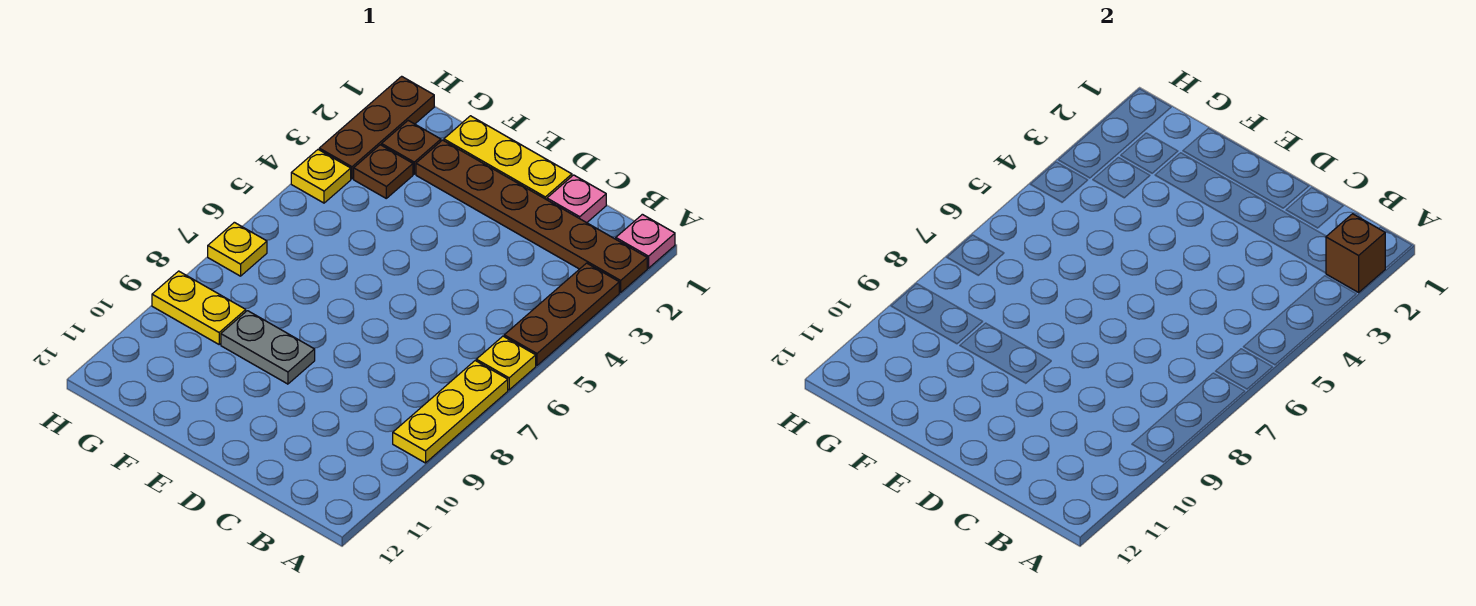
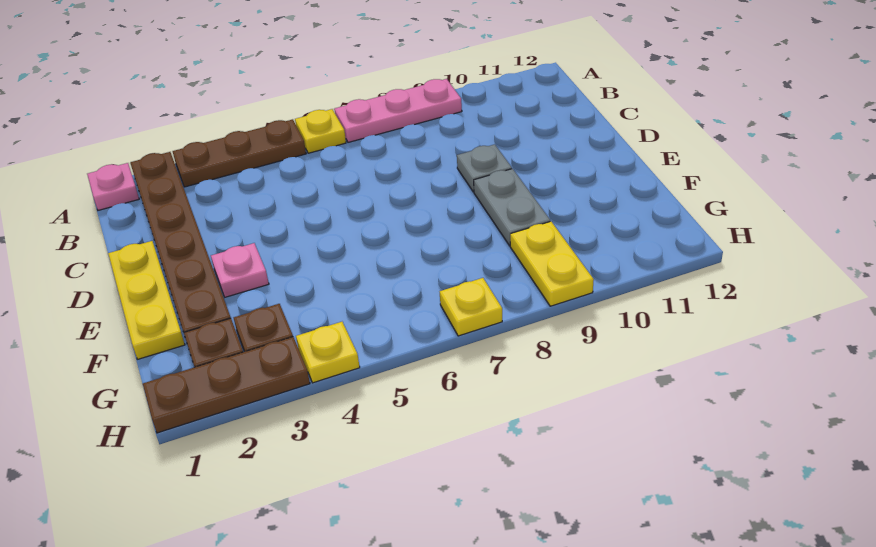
brown 1x1 brick [1326,214,1385,292] -> none
yellow 1x3 plate [393,361,508,463] -> pink 1x3 plate [334,79,462,142]
pink 1x1 plate [547,175,606,223] -> pink 1x1 plate moved to [211,243,269,297]
none -> grey 1x1 plate [457,144,512,192]

